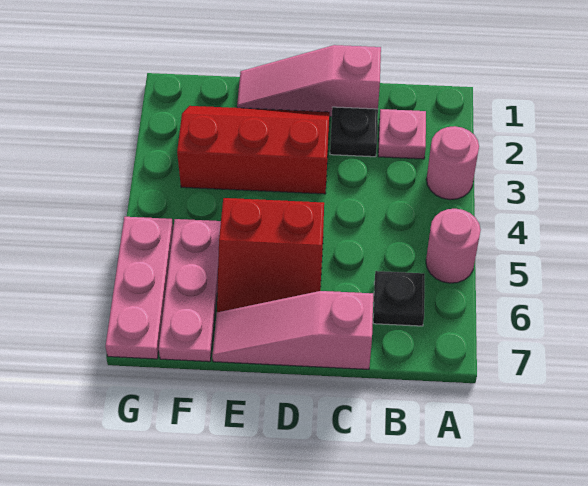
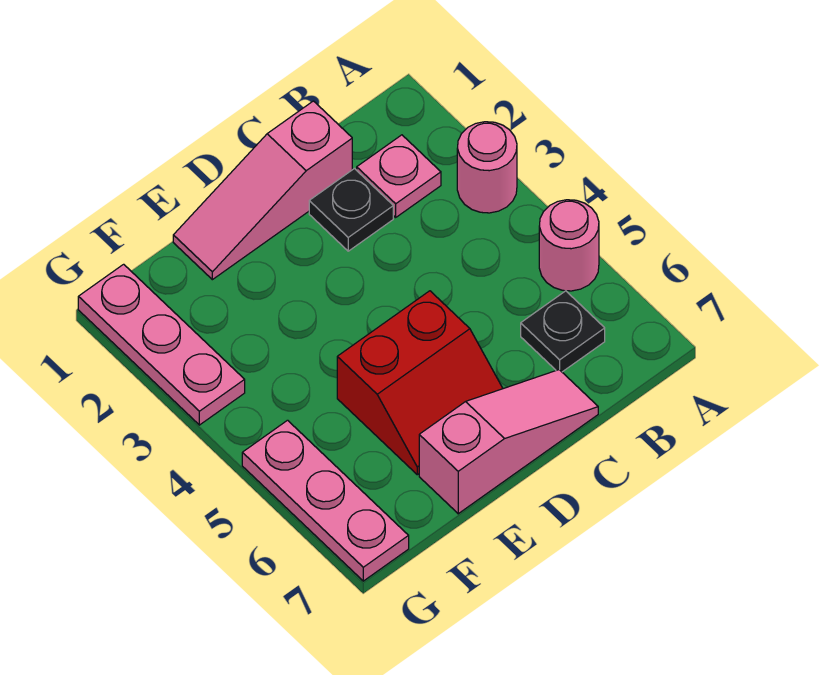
pink 1x3 slope [212,291,373,369] -> pink 1x3 slope turned to [419,370,598,514]
red 2x3 slope [177,106,330,194] -> none
pink 1x3 plate [159,219,221,362] -> pink 1x3 plate moved to [78,264,245,425]

